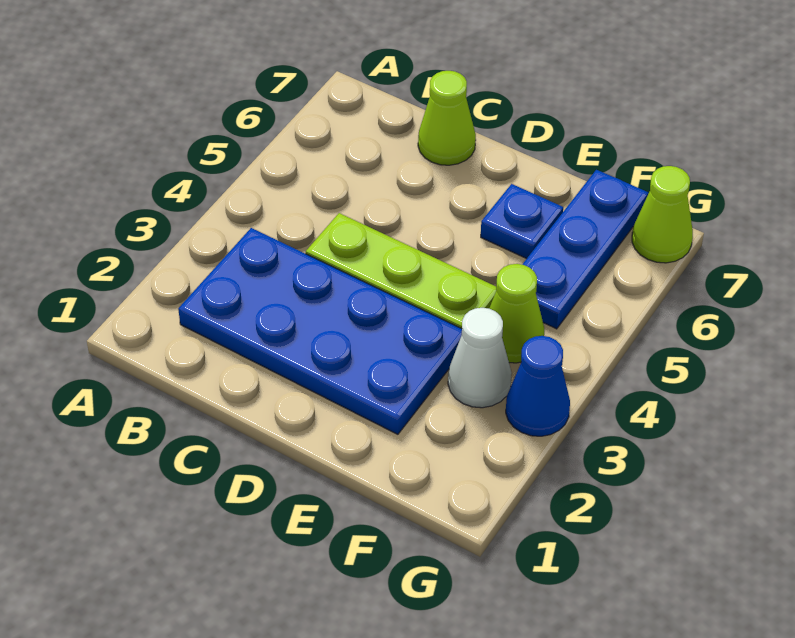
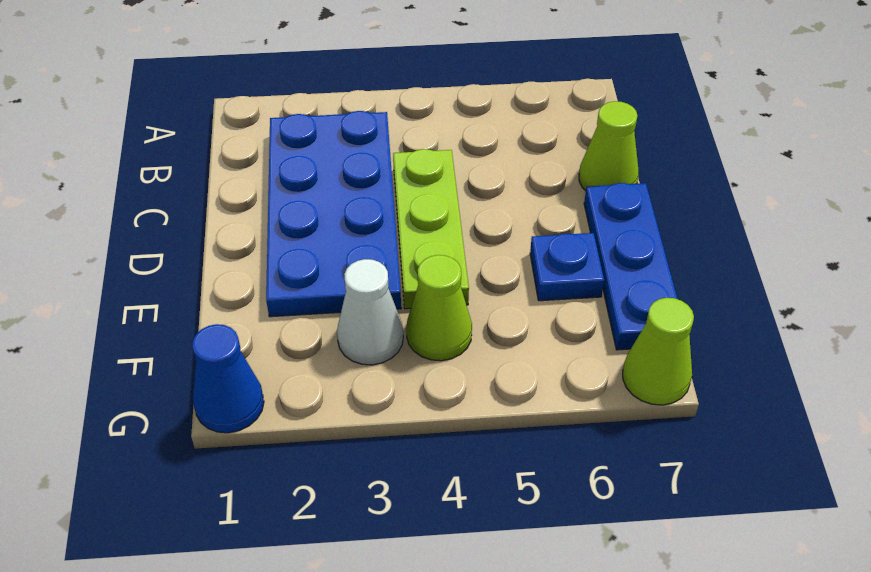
blue 1x3 plate [522,170,649,329] -> blue 1x3 plate turned to [584,183,678,350]
blue 1x1 cone [506,336,570,436] -> blue 1x1 cone moved to [192,324,264,433]

